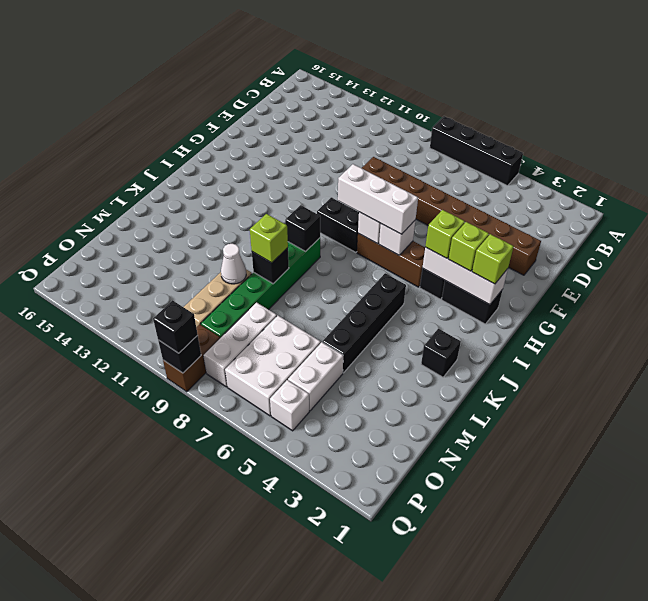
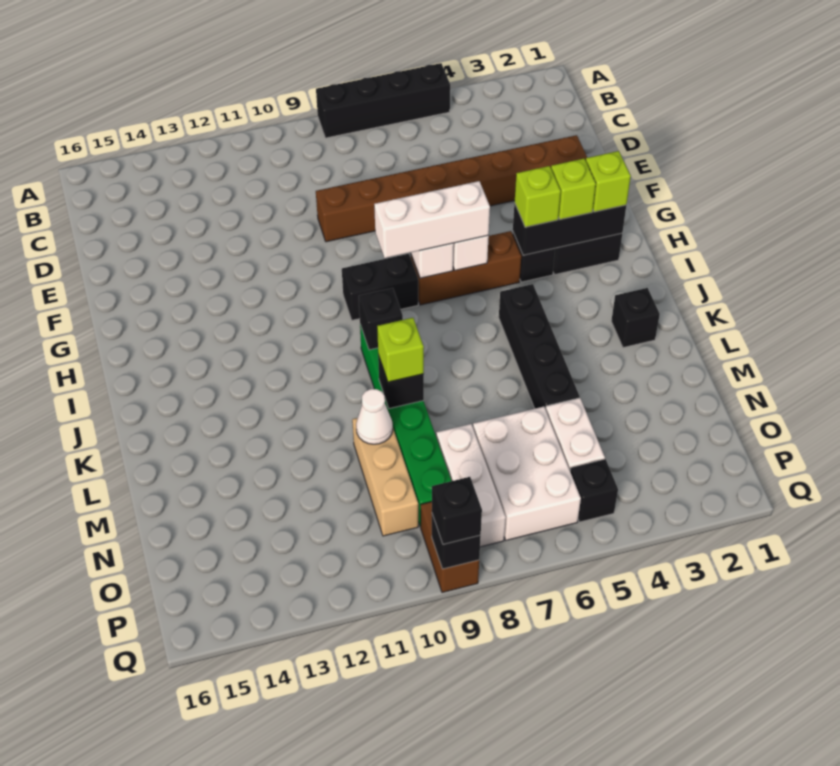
white 1x3 brick [422,247,508,305] -> black 1x3 brick [513,203,626,255]
white 1x1 brick [270,380,309,431] -> black 1x1 brick [570,459,618,522]

